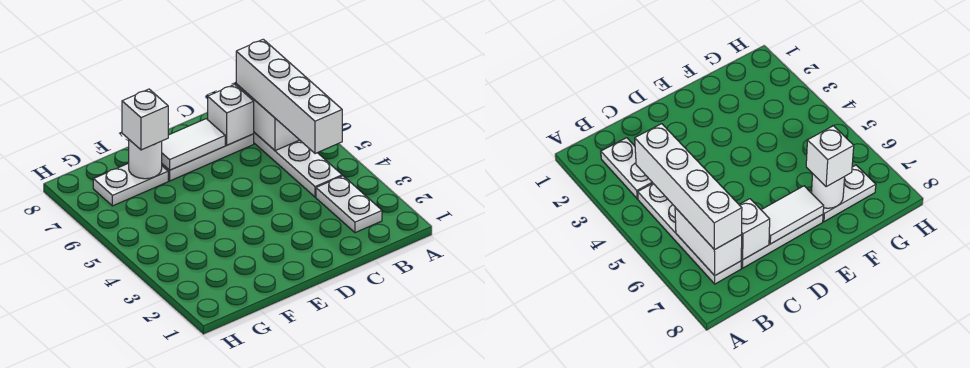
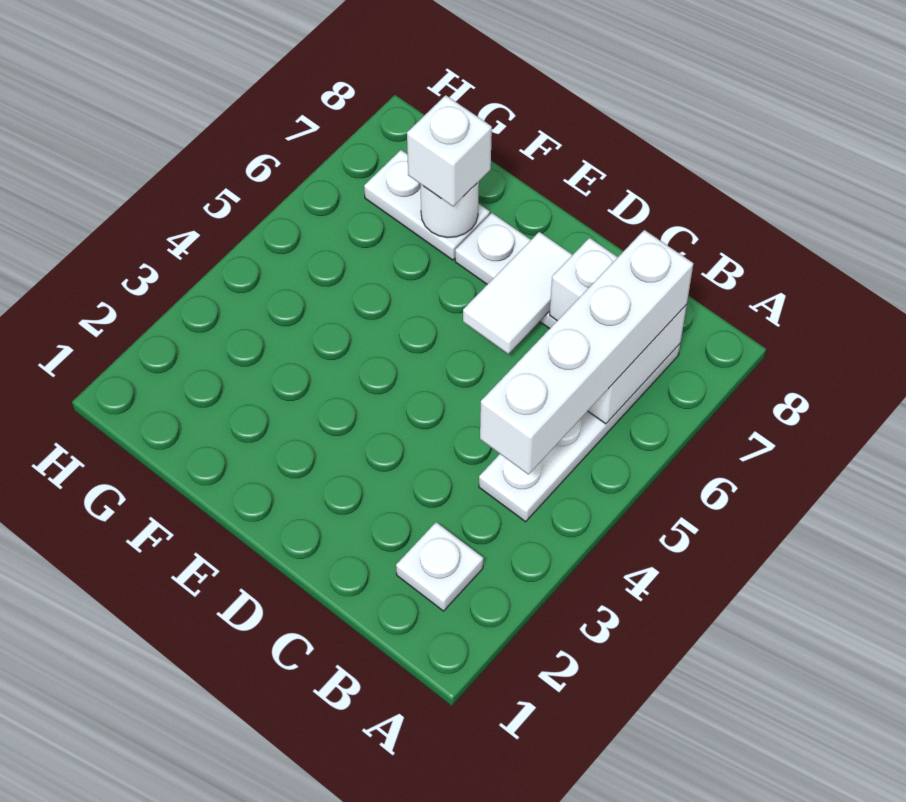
white 1x2 plate [316,176,382,233] -> white 1x1 plate [396,522,483,611]
white 1x2 tile [162,119,225,170] -> white 1x2 tile turned to [463,232,572,354]

